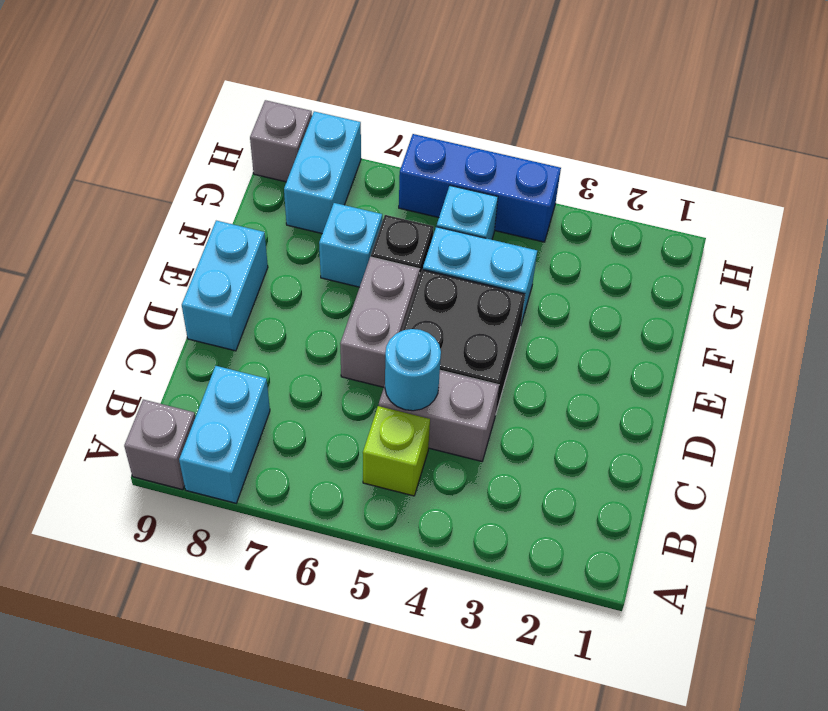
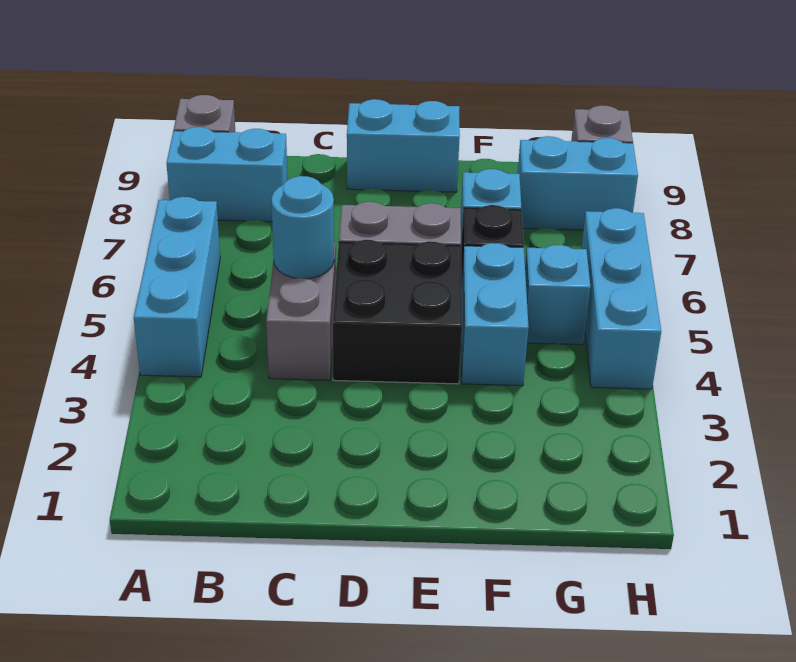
none -> cyan 1x3 brick [134,197,220,377]
lime 1x1 brick [363,406,430,496] -> none
blue 1x3 brick [399,134,561,242] -> cyan 1x3 brick [581,208,661,389]

